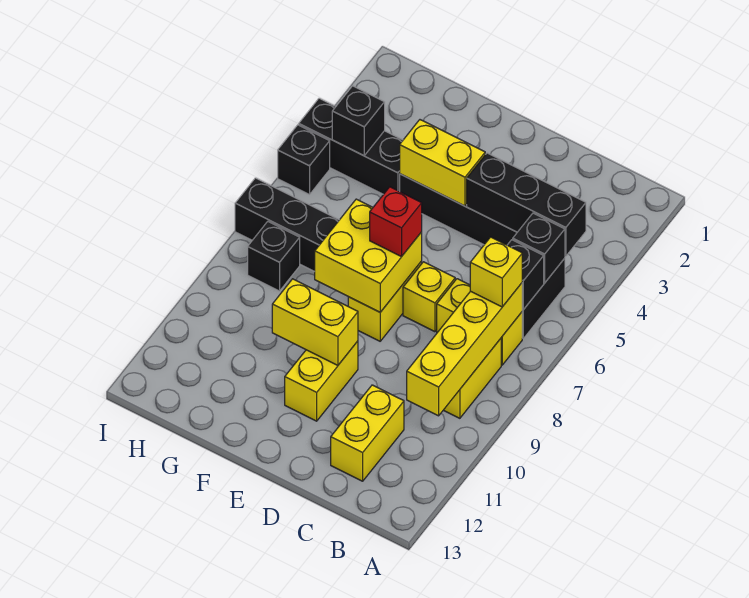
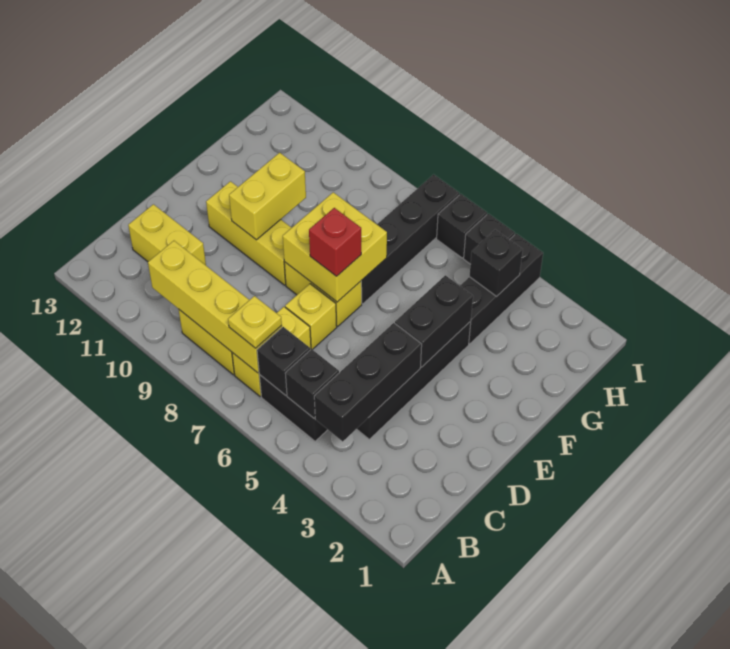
yellow 1x1 brick [470,237,522,307] -> yellow 1x1 plate [228,296,282,348]
yellow 1x2 brick [400,120,485,206] -> black 1x2 brick [395,275,473,367]
yellow 1x2 brick [285,341,358,421] -> yellow 1x3 brick [206,181,291,285]
black 1x1 brick [248,222,300,291] -> black 1x1 brick moved to [437,194,487,258]

